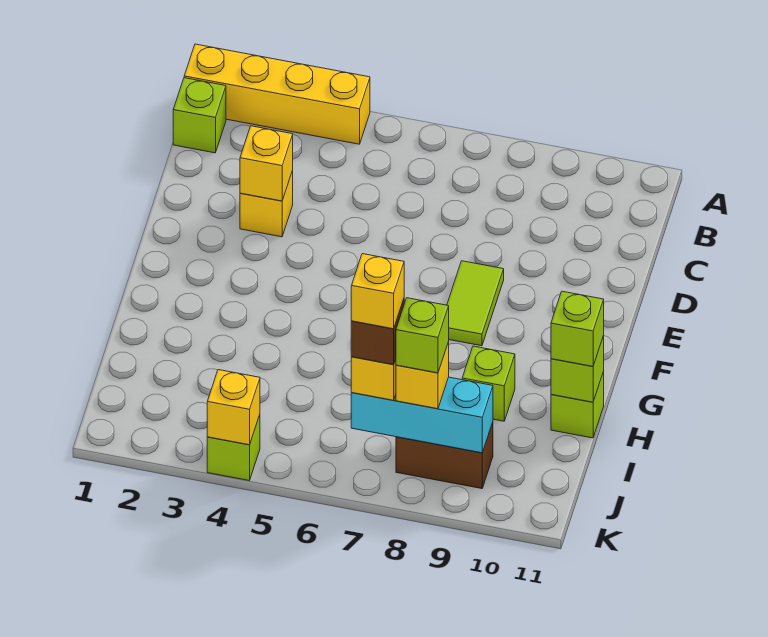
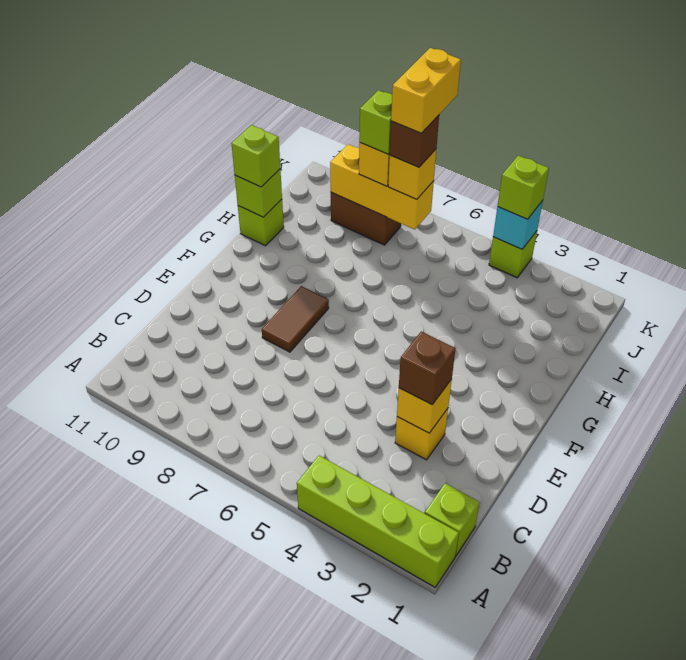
yellow 1x4 brick [184,44,370,144] -> lime 1x4 brick [297,456,459,587]
none -> brown 1x1 brick [399,332,456,405]
lime 1x2 tile [447,261,504,346] -> brown 1x2 tile [262,286,329,352]
lime 1x1 brick [462,346,515,421] -> lime 1x1 brick moved to [498,156,549,219]
cyan 1x3 brick [351,377,493,453] -> yellow 1x3 brick [330,144,434,229]
yellow 1x1 brick [351,254,404,329] -> yellow 1x2 brick [391,48,461,133]
yellow 1x1 brick [207,370,260,445] -> cyan 1x1 brick [493,201,543,249]

